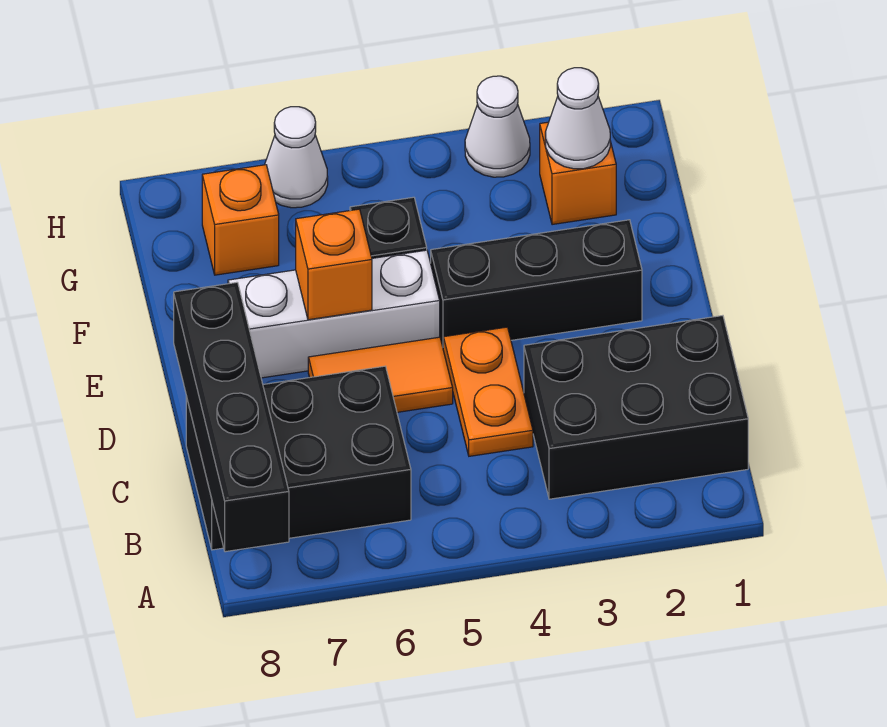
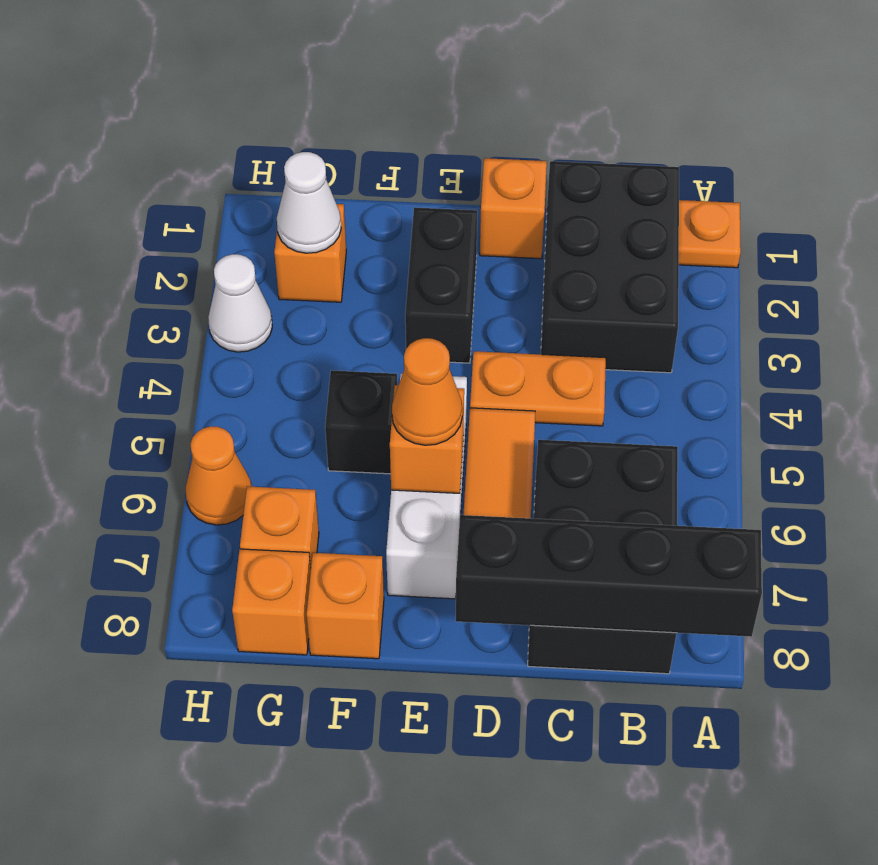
none -> orange 1x1 plate [679,200,741,268]
none -> orange 1x1 brick [480,158,547,259]
black 1x3 brick [431,220,642,346] -> black 1x2 brick [405,207,477,363]
none -> orange 1x1 cone [392,338,463,445]
none -> orange 1x1 brick [307,553,384,659]
none -> orange 1x1 brick [232,549,311,655]
white 1x1 cone [265,107,328,208] -> orange 1x1 cone [186,426,252,525]

